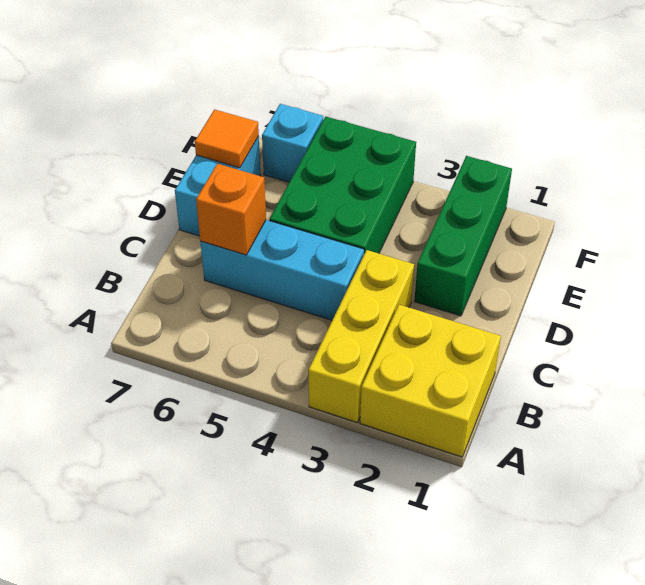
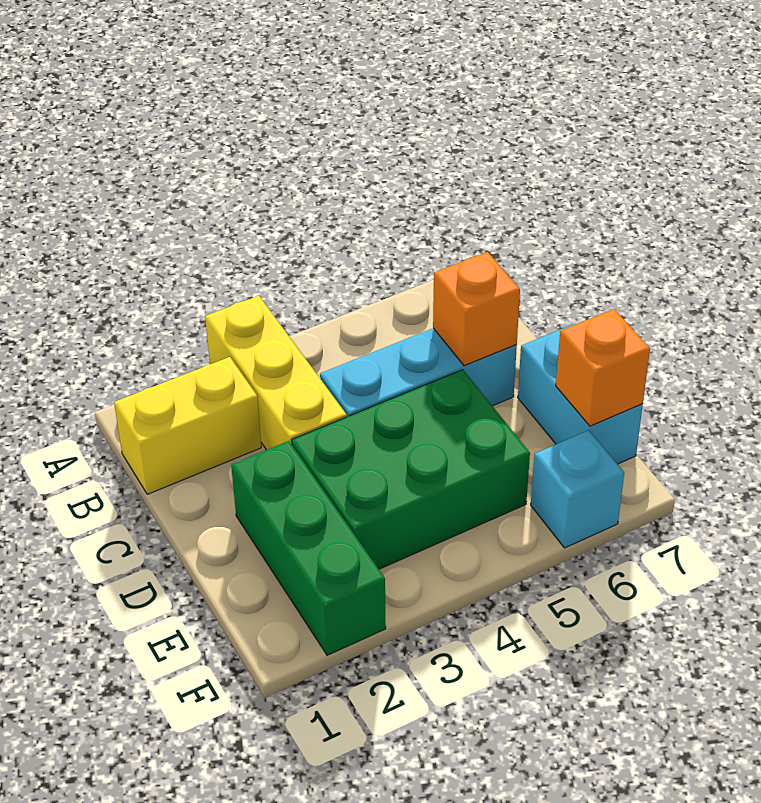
yellow 2x2 brick [360,305,501,457] -> yellow 1x2 brick [114,357,261,494]
green 2x3 brick [270,117,416,254] -> green 2x3 brick turned to [292,370,530,569]
orange 1x1 tile [195,109,259,168] -> orange 1x1 brick [556,309,650,426]

